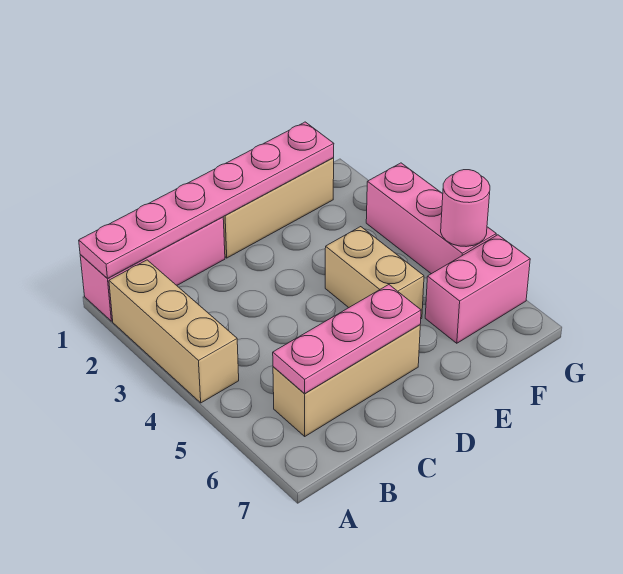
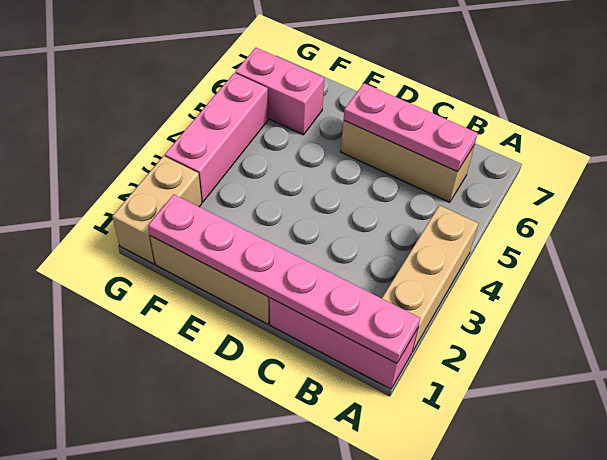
tan 1x2 brick [325,227,424,319] -> tan 1x2 brick moved to [112,156,202,264]
pink 1x1 round brick [441,170,490,247] -> none

